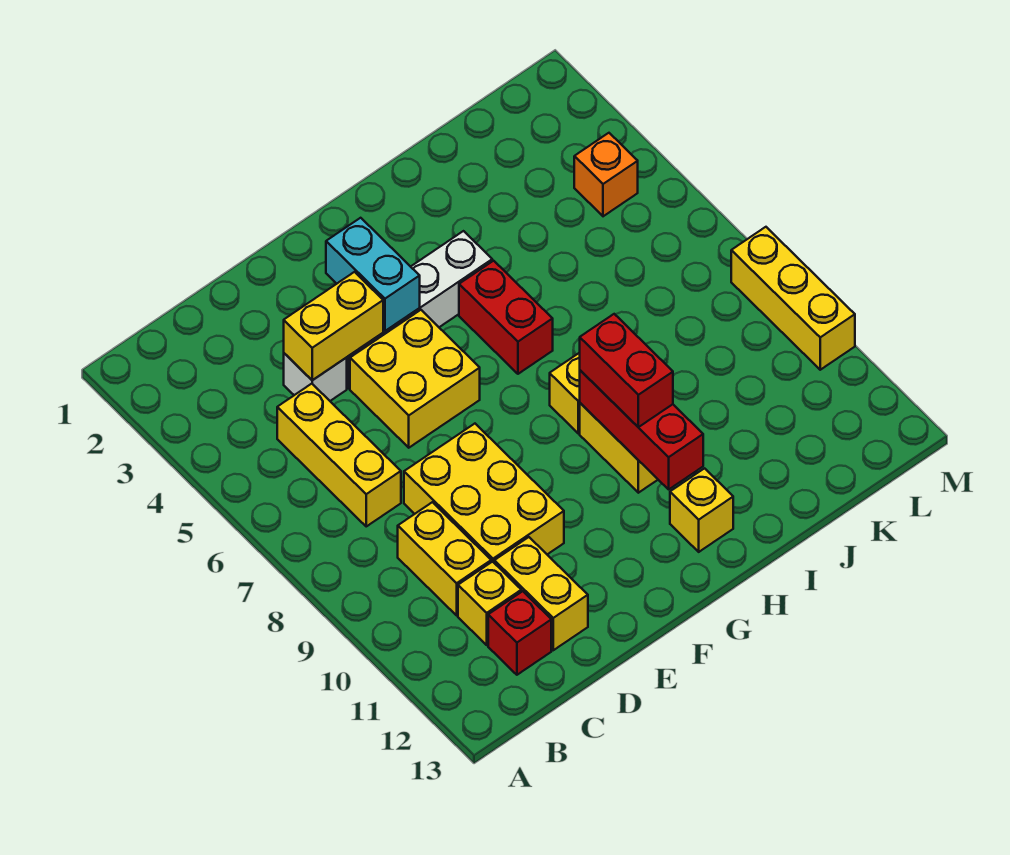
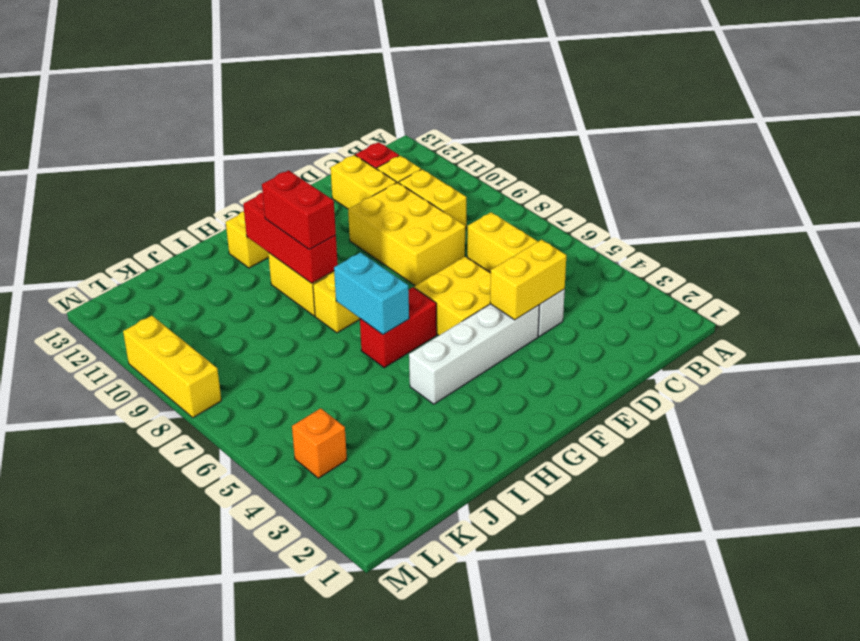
cyan 1x2 brick [326,218,420,331] -> cyan 1x2 brick moved to [334,252,409,335]
red 1x2 brick [459,261,553,374] -> red 1x2 brick turned to [360,287,437,368]

